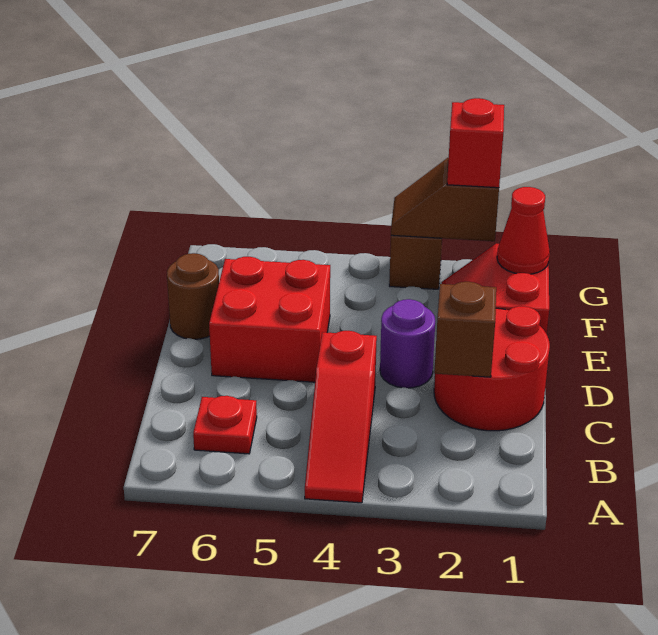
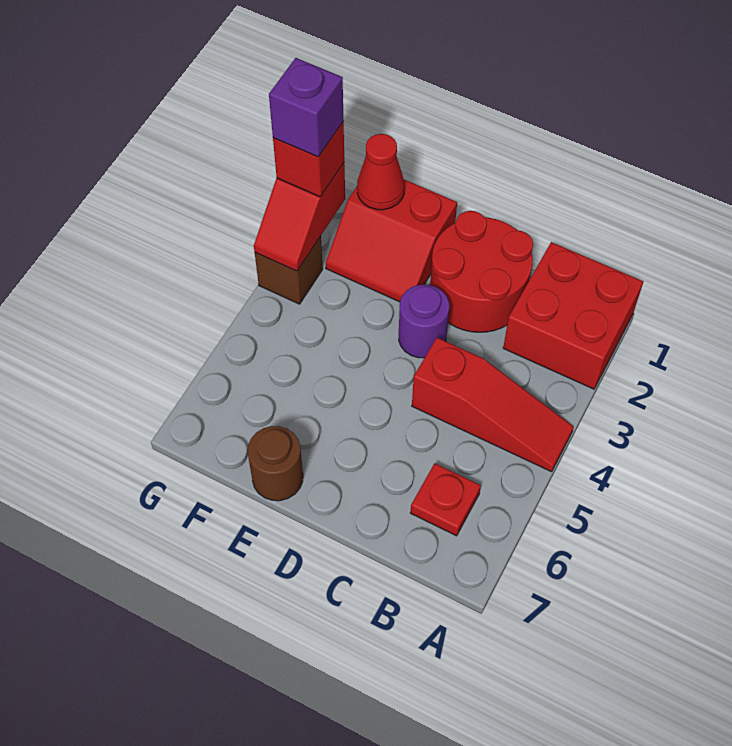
brown 1x1 brick [434,282,496,377] -> none
red 2x2 brick [209,257,330,382] -> red 2x2 brick moved to [503,242,643,389]
brown 1x2 slope [391,158,499,241] -> red 1x2 slope [254,163,345,271]
none -> purple 1x1 brick [269,58,344,157]

